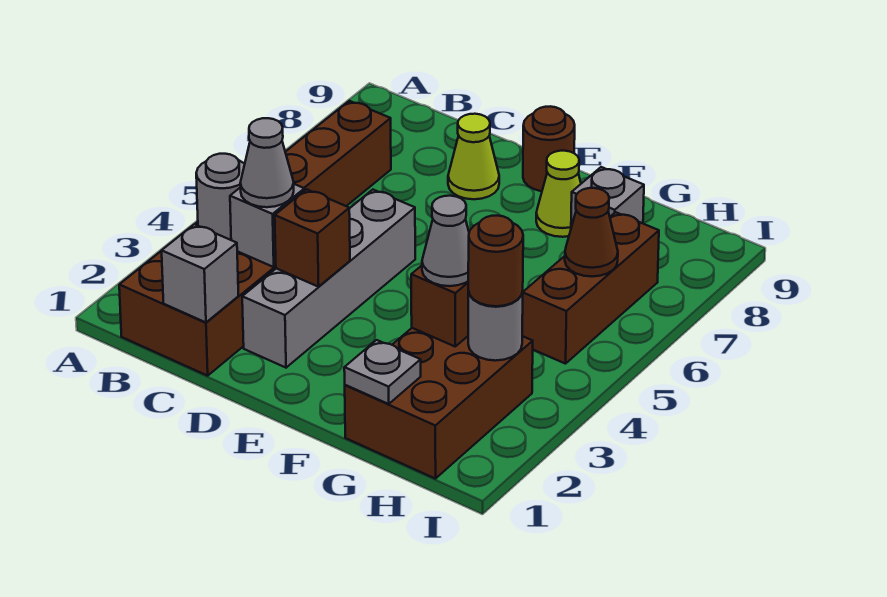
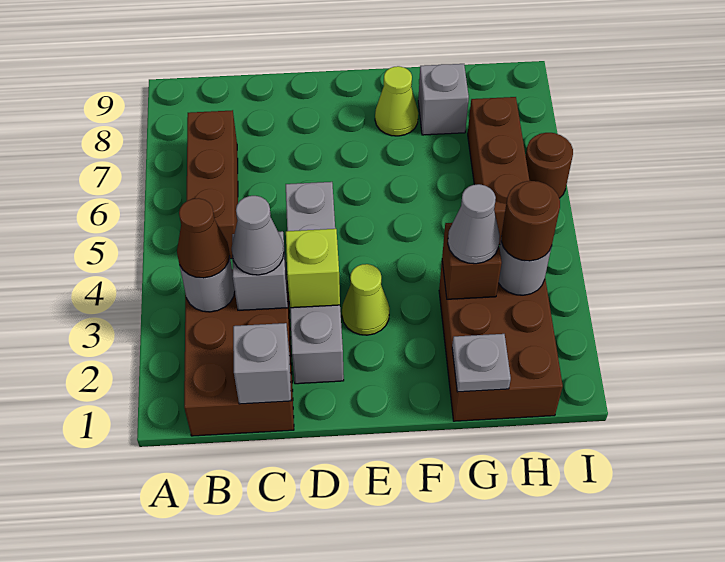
brown 1x1 brick [275,189,350,287] -> lime 1x1 brick [286,229,340,308]
lime 1x1 cone [448,114,499,199] -> lime 1x1 cone moved to [342,264,390,335]
brown 1x1 round brick [523,106,575,191] -> brown 1x1 round brick moved to [526,133,573,198]
brown 1x1 cone [565,188,618,277] -> brown 1x1 cone moved to [177,198,230,278]

